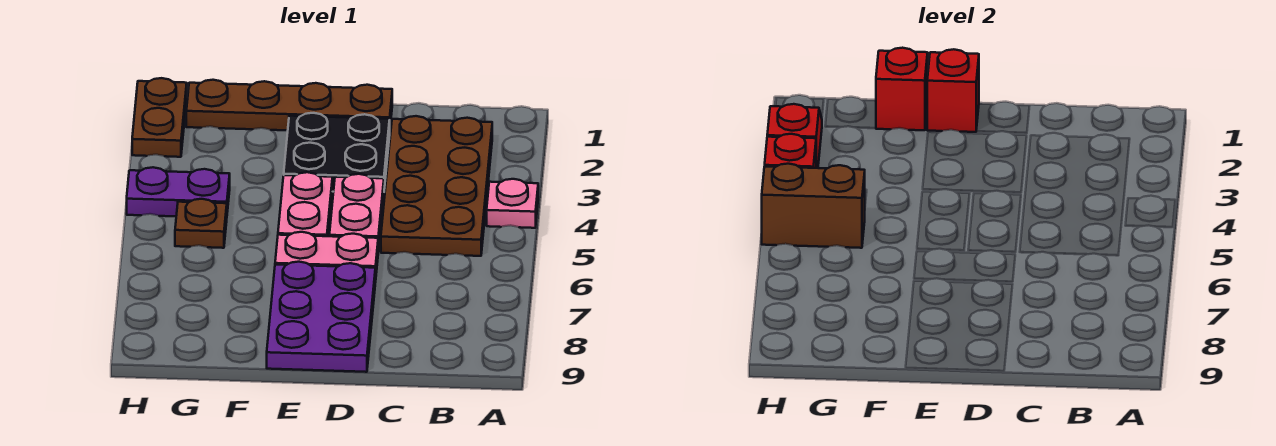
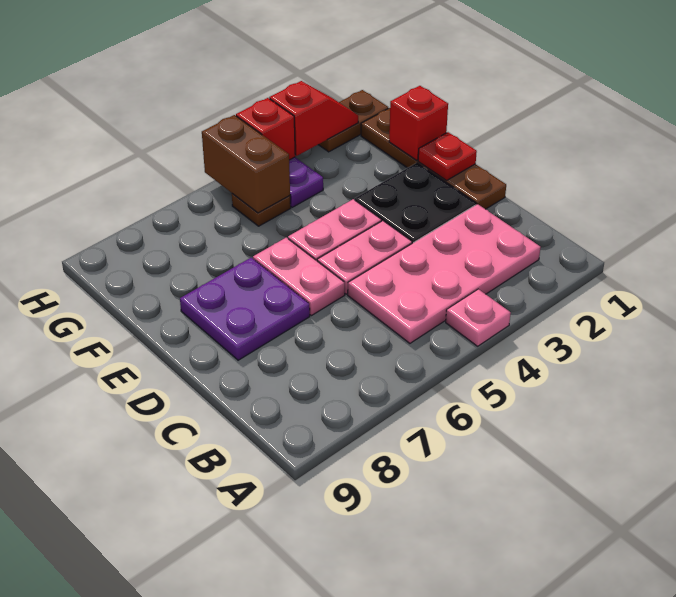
brown 2x4 plate [381,116,492,256] -> pink 2x4 plate [348,204,541,343]
purple 2x3 plate [267,262,375,372] -> purple 2x2 plate [180,258,310,360]
red 1x1 brick [927,49,979,132] -> red 1x1 plate [418,132,477,180]

